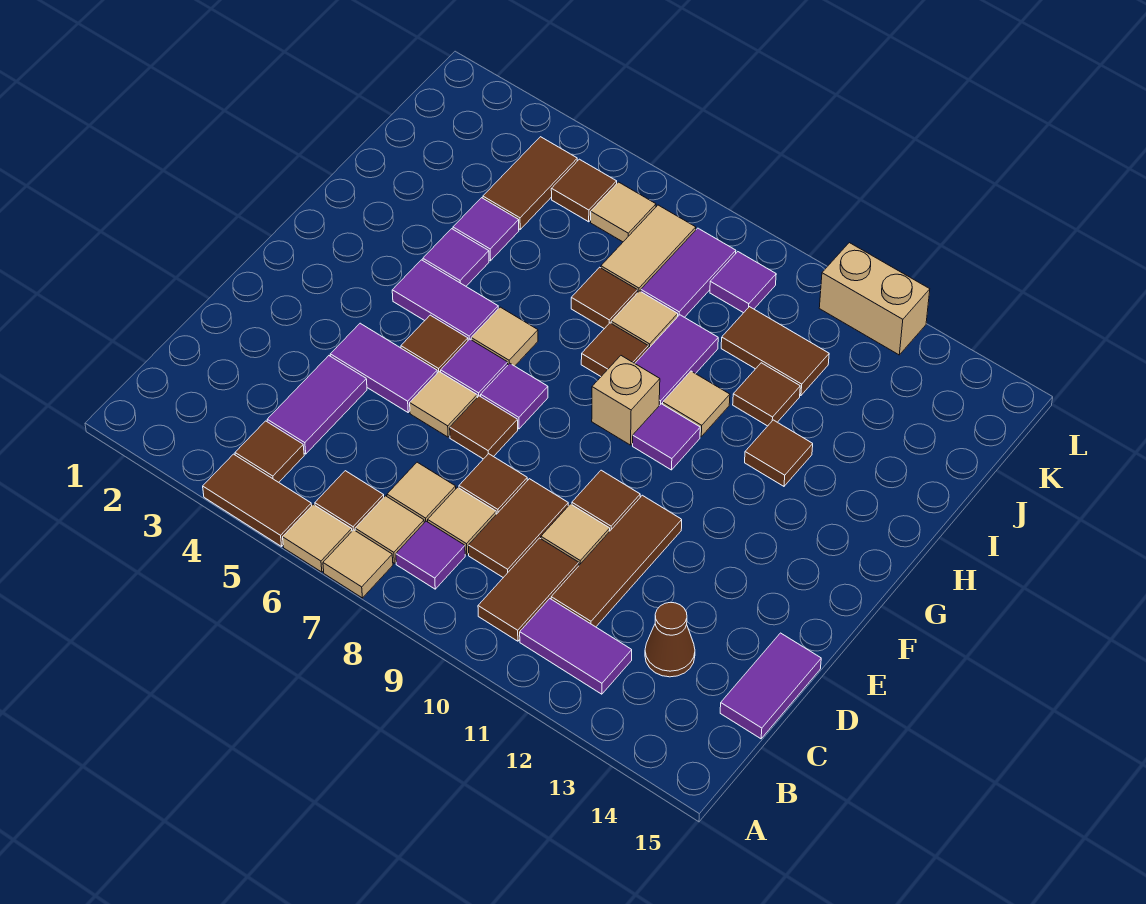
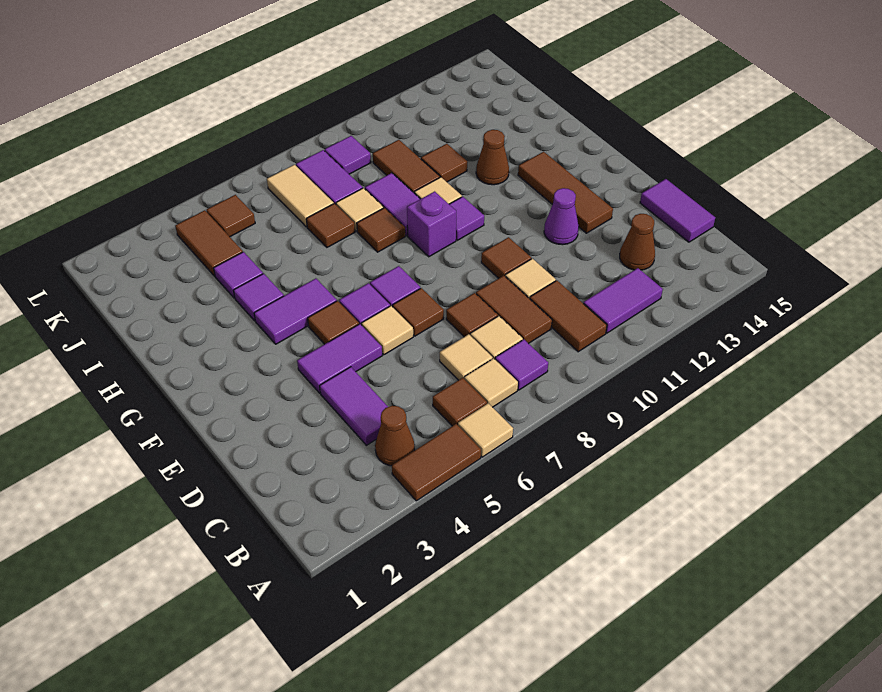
tan 1x1 tile [323,530,393,598] -> none
brown 1x1 tile [235,421,304,482] -> brown 1x1 cone [375,406,415,466]
brown 1x3 tile [551,495,682,627] -> brown 1x3 tile moved to [518,152,613,233]
none -> purple 1x1 cone [544,188,579,245]
tan 1x1 tile [471,307,538,366] -> none
tan 1x1 brick [592,356,660,445] -> purple 1x1 brick [407,191,456,257]
brown 1x1 tile [745,420,813,486] -> brown 1x1 cone [476,130,509,185]
brown 1x2 tile [721,307,829,396] -> brown 1x2 tile turned to [373,140,440,193]
tan 1x1 tile [591,182,656,242] -> none
tan 1x2 brick [819,243,930,355] -> none

